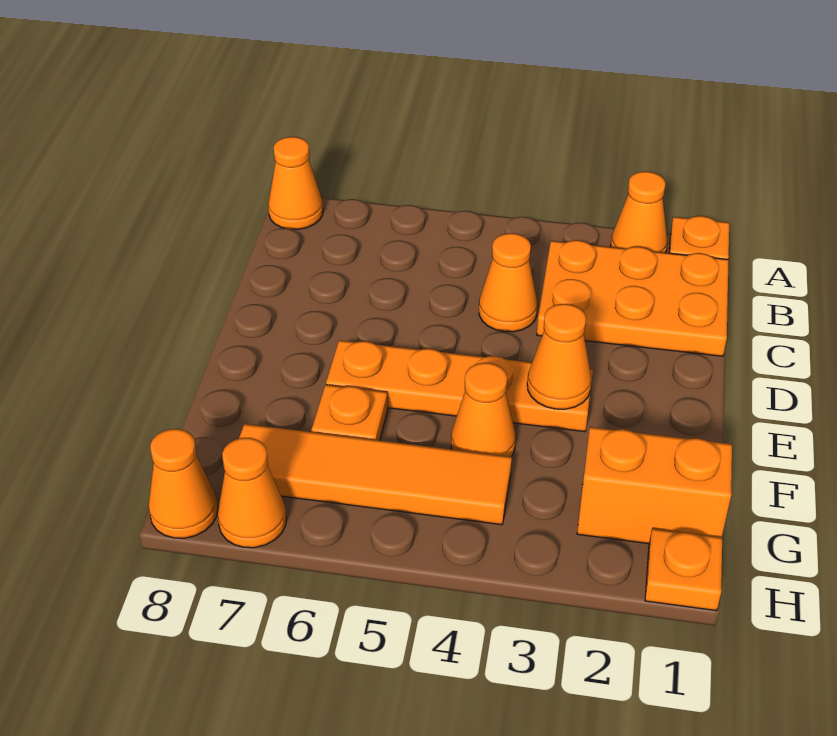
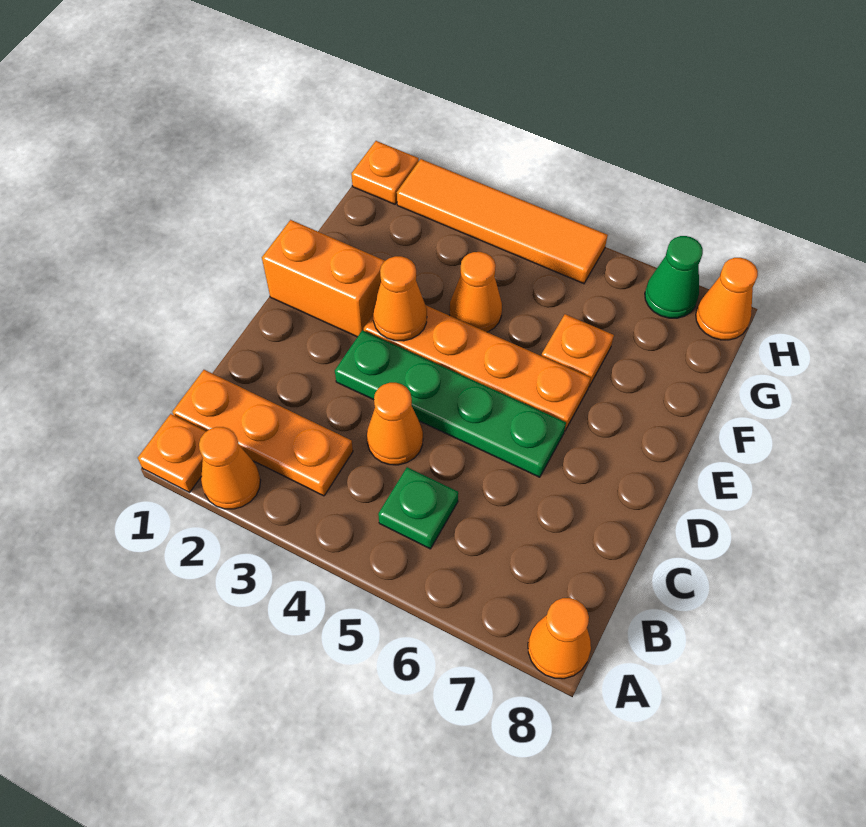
orange 2x3 plate [537,240,729,356] -> orange 1x3 plate [172,370,353,496]
none -> green 1x1 plate [378,467,458,549]
none -> green 1x4 plate [335,330,566,477]
orange 1x2 brick [577,427,732,544] -> orange 1x2 brick moved to [262,220,385,337]
orange 1x4 tile [239,424,512,525] -> orange 1x4 tile moved to [397,159,608,284]
orange 1x1 cone [218,438,287,548] -> green 1x1 cone [645,236,703,318]

